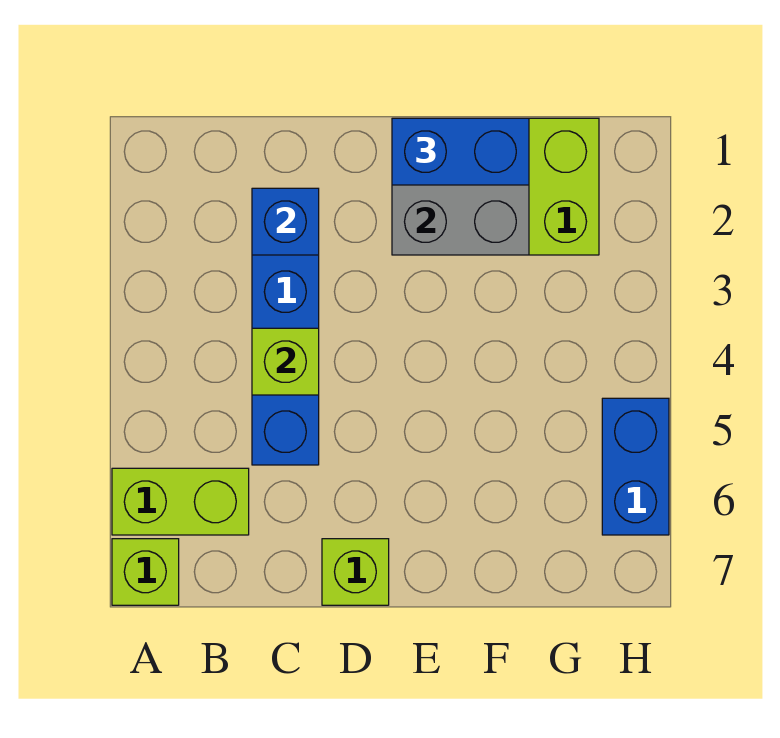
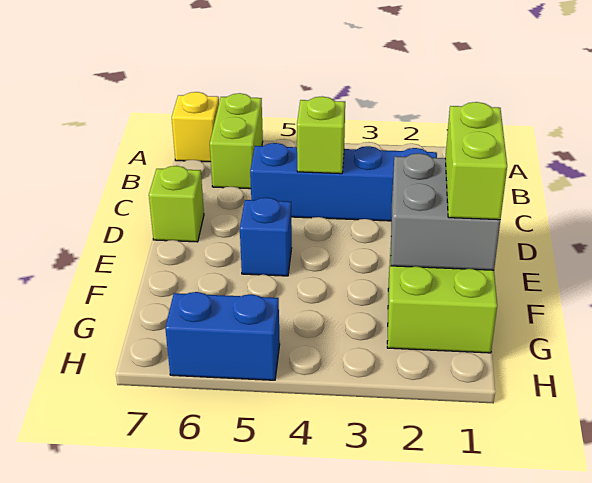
lime 1x1 brick [112,539,179,605] -> yellow 1x1 brick [172,92,219,162]
blue 1x1 brick [252,188,319,255] -> blue 1x1 brick moved to [240,197,292,276]
blue 1x2 brick [392,118,529,185] -> lime 1x2 brick [445,102,507,220]

